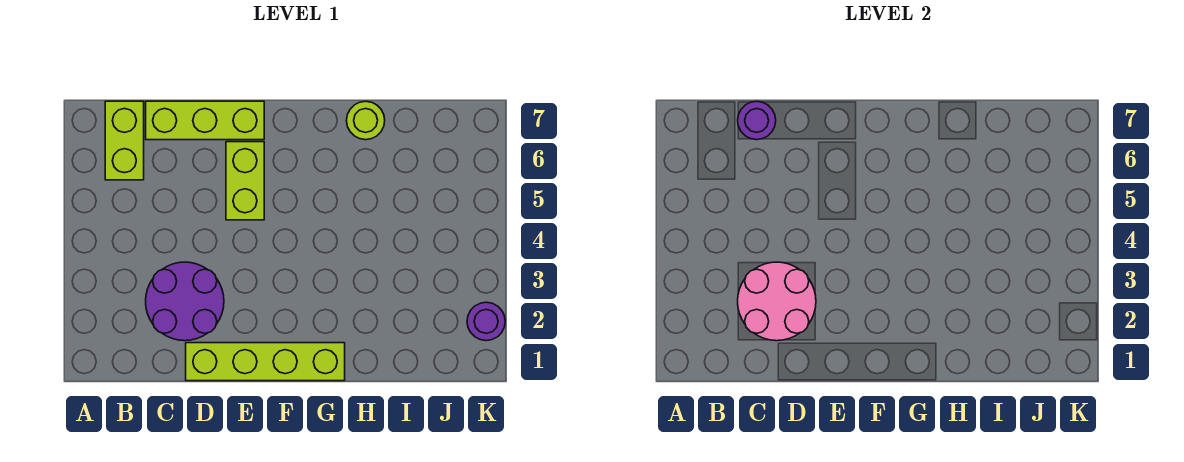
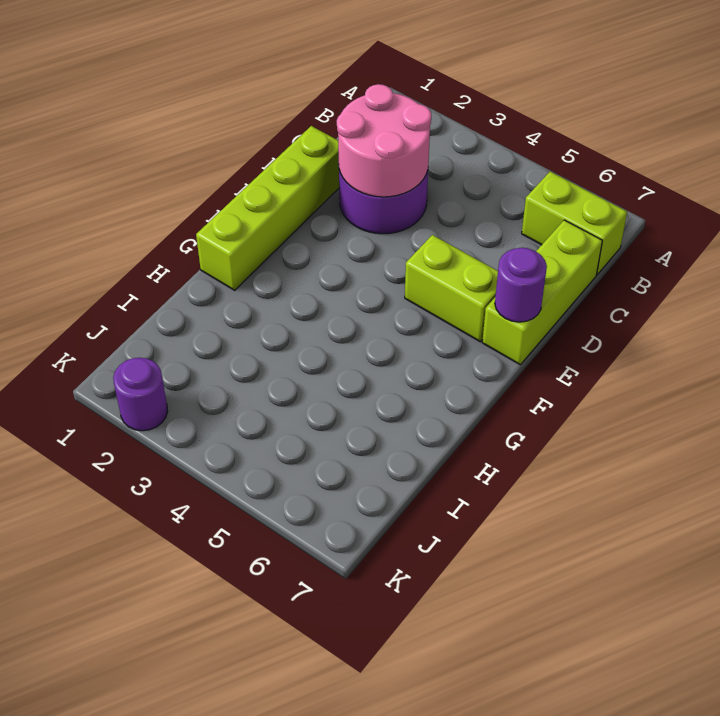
purple 1x1 round brick [738,101,776,140] -> purple 1x1 round brick moved to [495,248,547,322]
lime 1x1 round brick [347,101,385,140] -> none

